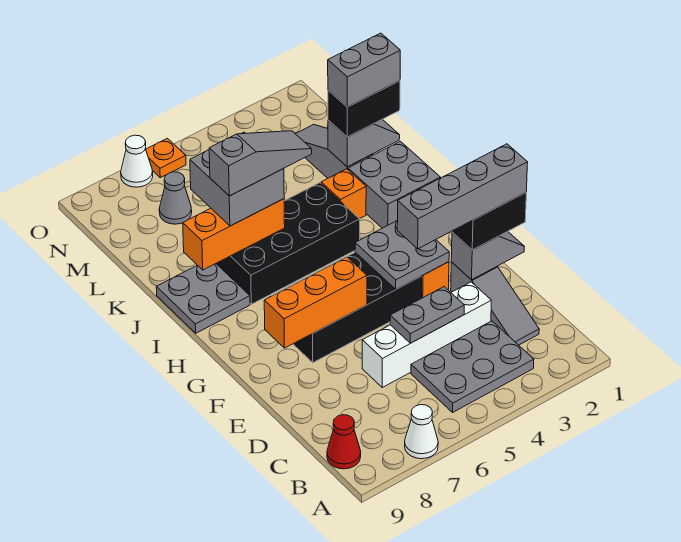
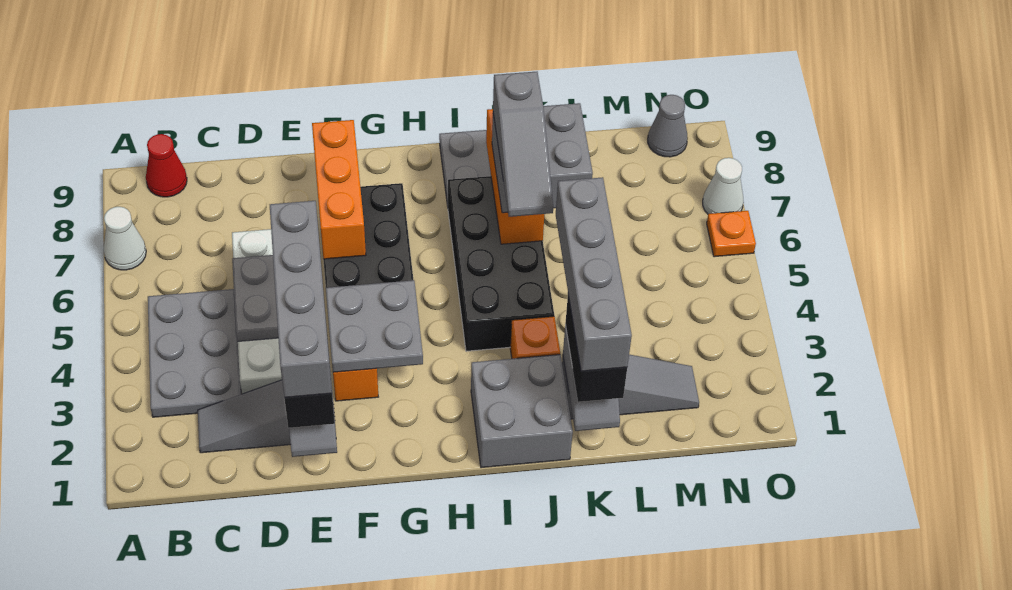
grey 1x2 brick [328,33,400,107] -> grey 1x4 brick [556,177,632,371]
grey 1x1 cone [159,172,192,224] -> grey 1x1 cone moved to [648,95,688,157]

